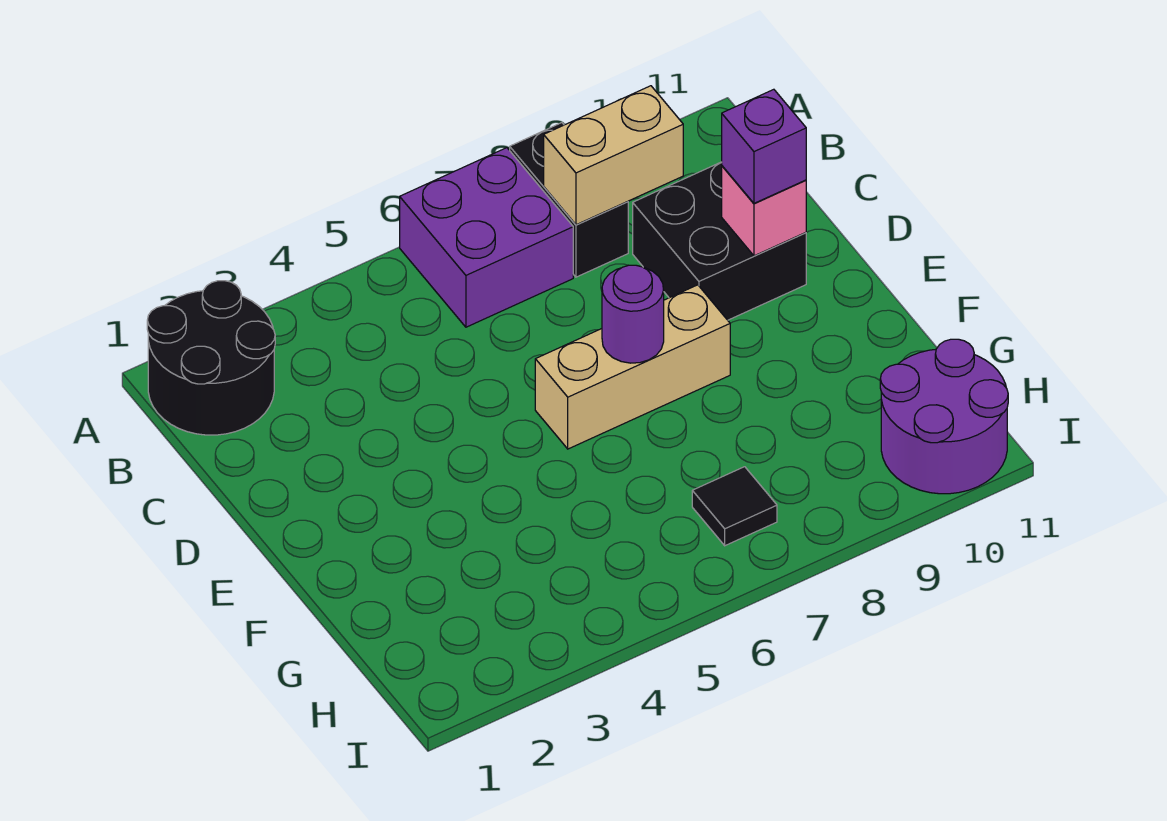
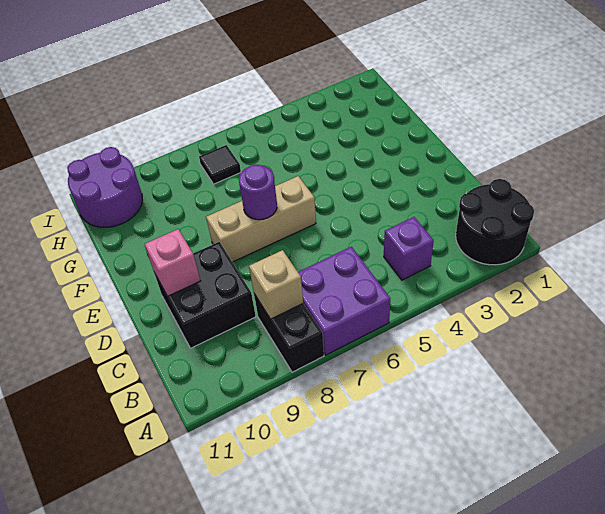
tan 1x2 brick [544,86,683,225] -> tan 1x1 brick [249,250,303,319]
purple 1x1 brick [722,89,806,203] -> purple 1x1 brick moved to [384,217,434,280]

